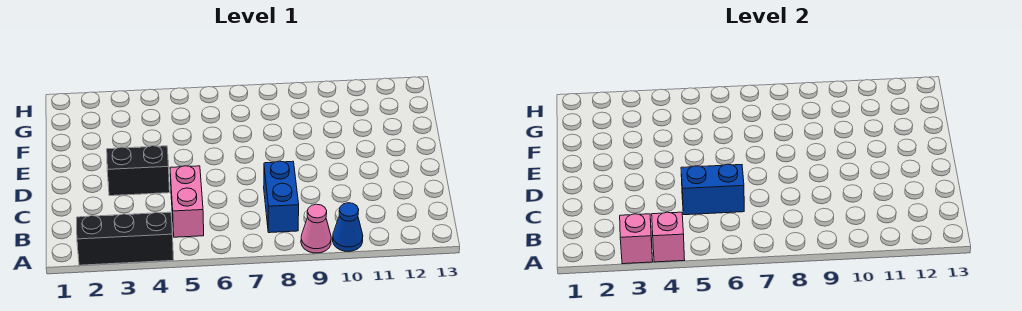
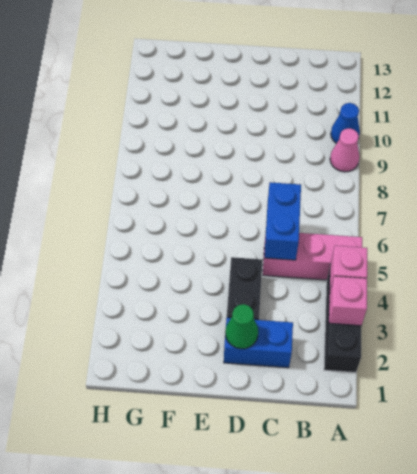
pink 1x2 brick [170,166,204,237] -> pink 1x3 brick [263,233,362,280]
blue 1x2 brick [264,161,299,233] -> blue 1x2 brick moved to [224,318,293,368]
none -> green 1x1 cone [225,304,258,349]

